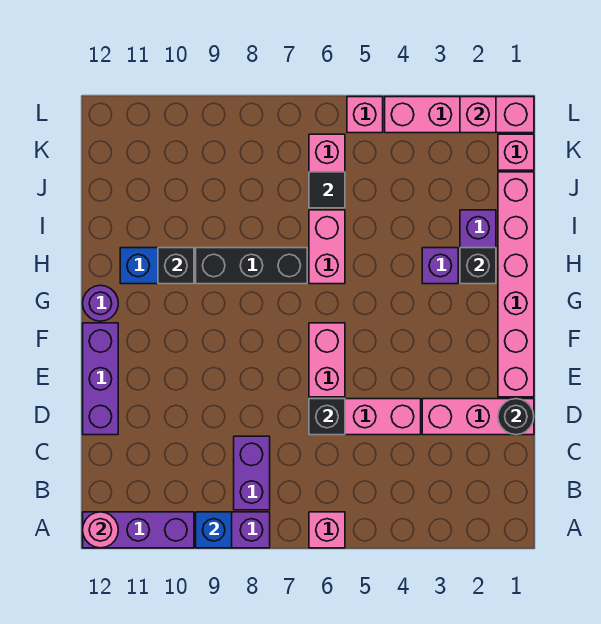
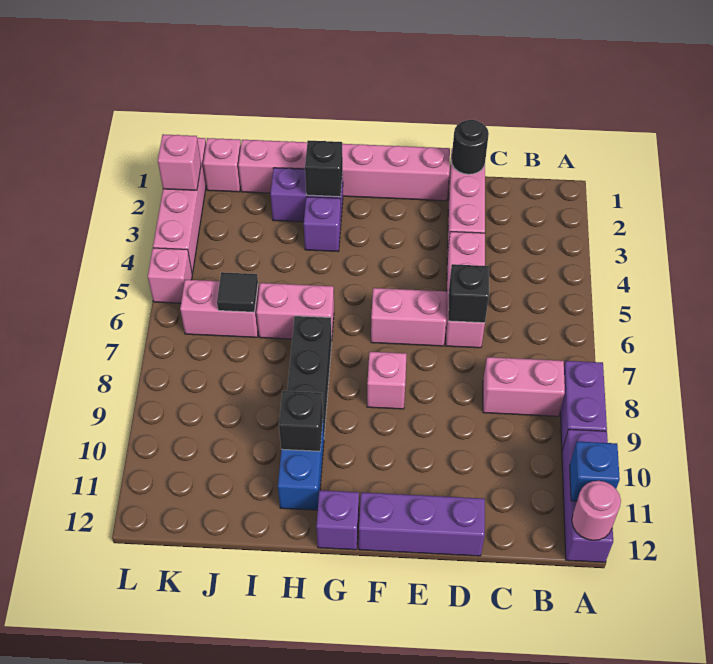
pink 1x1 brick [309,512,345,548] -> pink 1x1 brick moved to [367,352,406,409]
blue 1x1 brick [196,512,232,548] -> blue 1x1 brick moved to [570,441,620,501]
purple 1x2 brick [234,436,270,510] -> pink 1x2 brick [483,357,565,416]
purple 1x1 round brick [83,285,118,321] -> purple 1x1 brick [316,490,359,550]

